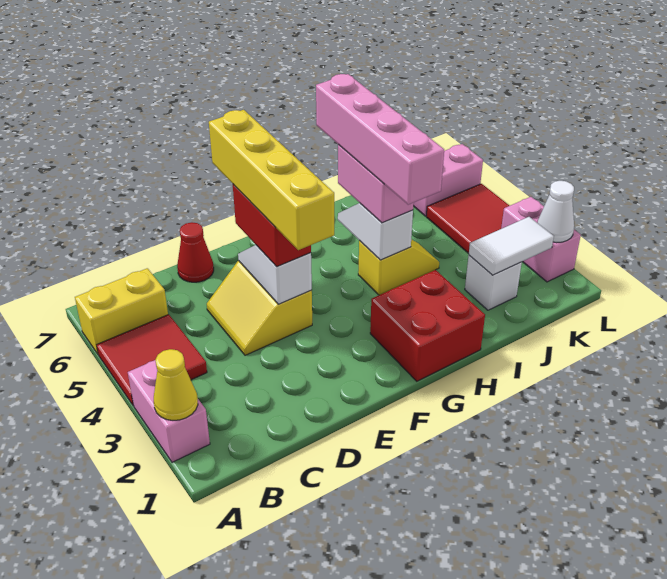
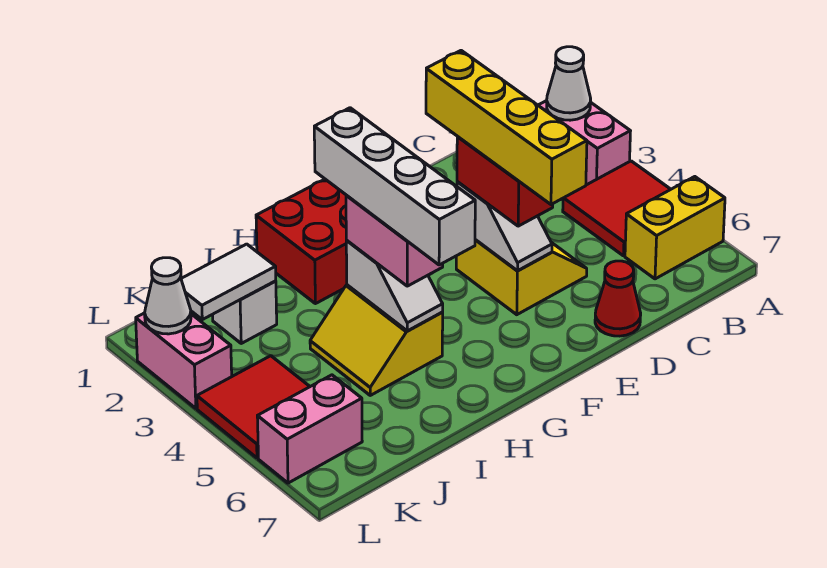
yellow 1x1 cone [154,349,198,420] -> white 1x1 cone [547,47,591,120]
pink 1x4 brick [316,74,444,205] -> white 1x4 brick [314,108,475,265]
yellow 1x2 slope [358,239,439,295] -> yellow 2x2 slope [310,285,443,395]

